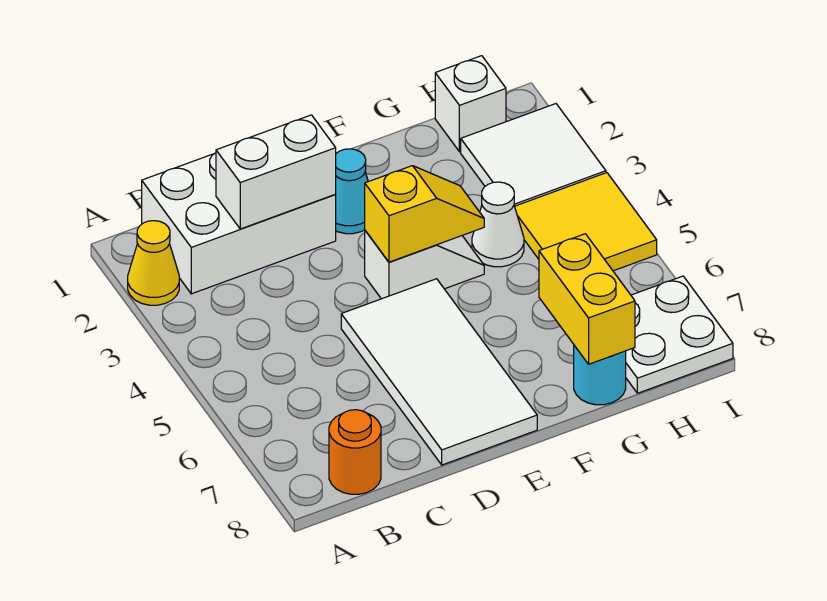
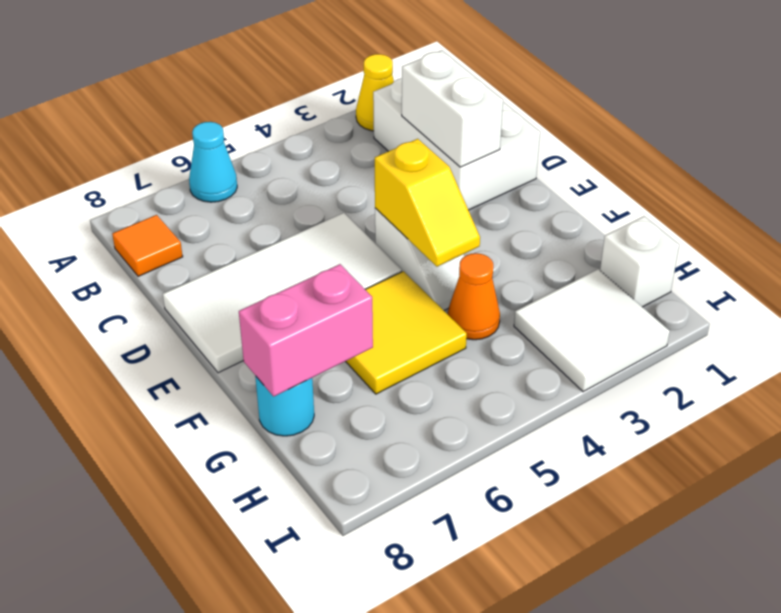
orange 1x1 round brick [329,410,381,494] -> orange 1x1 tile [112,215,183,276]
cyan 1x1 cone [335,149,368,234] -> cyan 1x1 cone moved to [189,122,237,202]
white 1x1 cone [472,182,524,267] -> orange 1x1 cone [448,253,500,340]
yellow 1x2 brick [539,234,635,364] -> pink 1x2 brick [239,264,373,396]
yellow 2x2 tile [515,173,657,271] -> yellow 2x2 tile moved to [346,271,467,394]
white 2x2 plate [626,276,733,393] -> none

